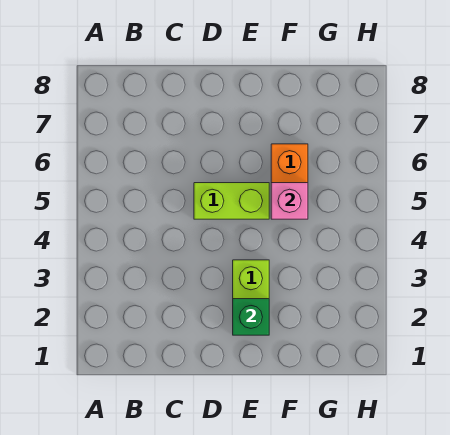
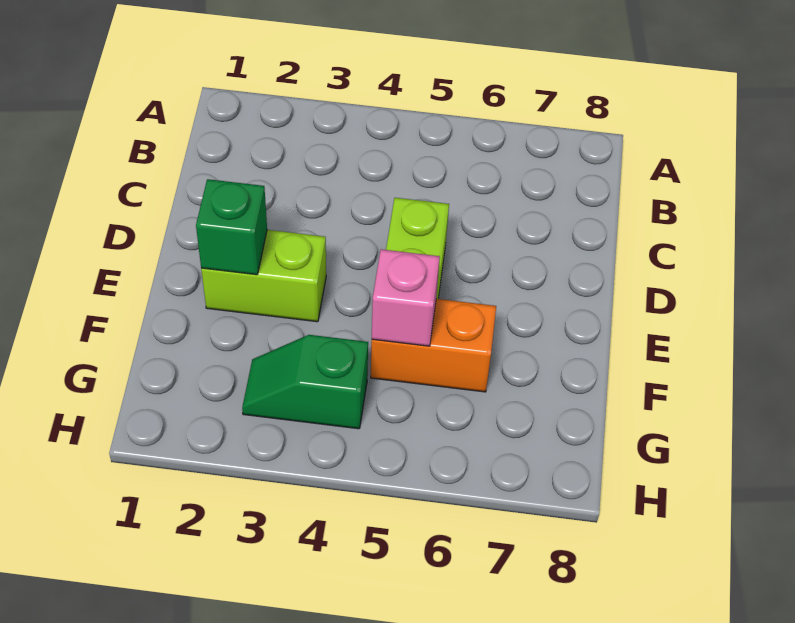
none -> green 1x2 slope [242,335,368,429]

